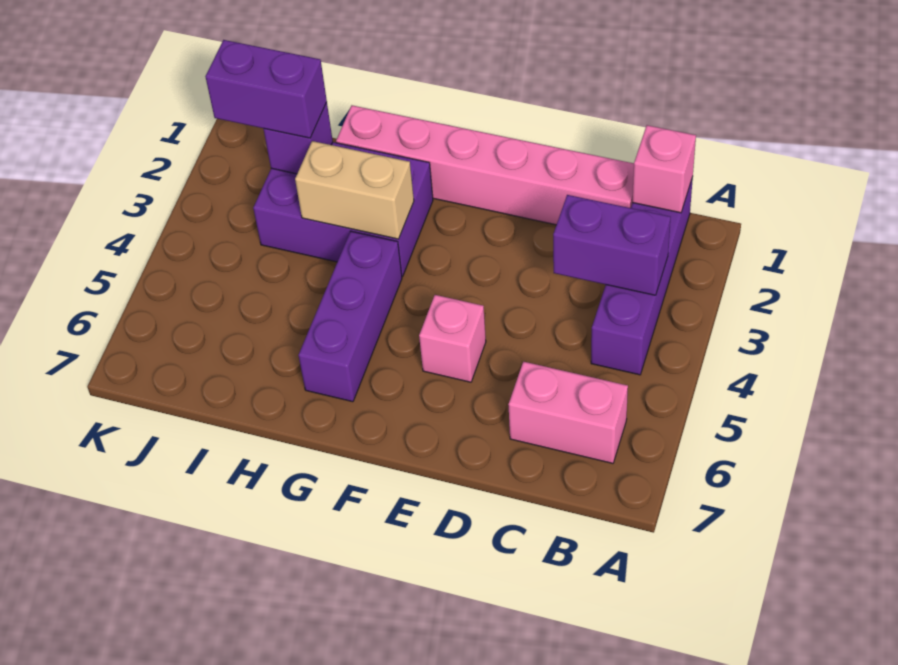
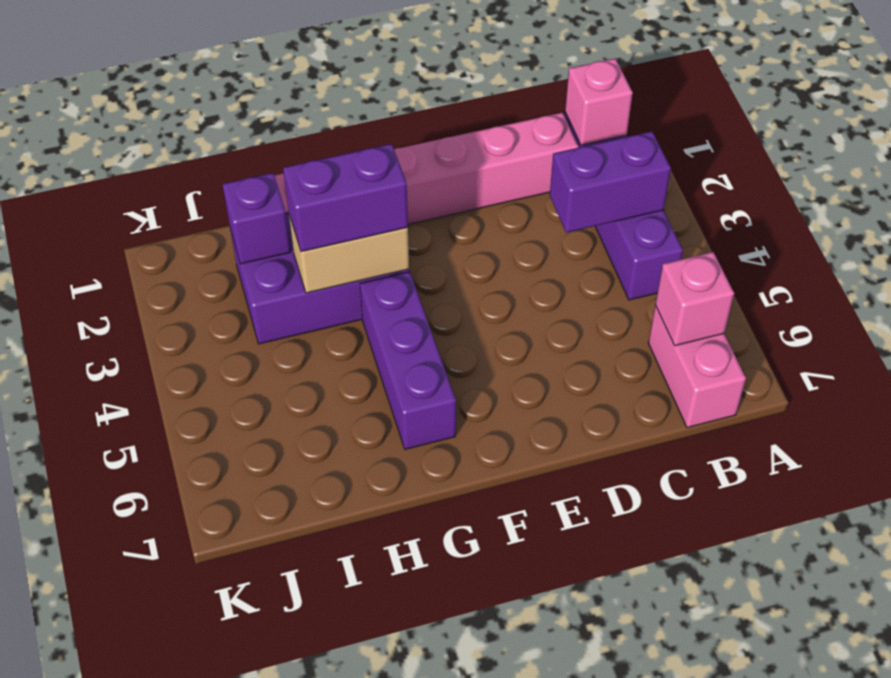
pink 1x2 brick [508,362,628,463] -> pink 1x2 brick turned to [648,305,746,428]
pink 1x1 brick [419,295,486,382] -> pink 1x1 brick moved to [655,252,734,346]
purple 1x2 brick [205,40,327,138] -> purple 1x2 brick moved to [283,144,408,252]

